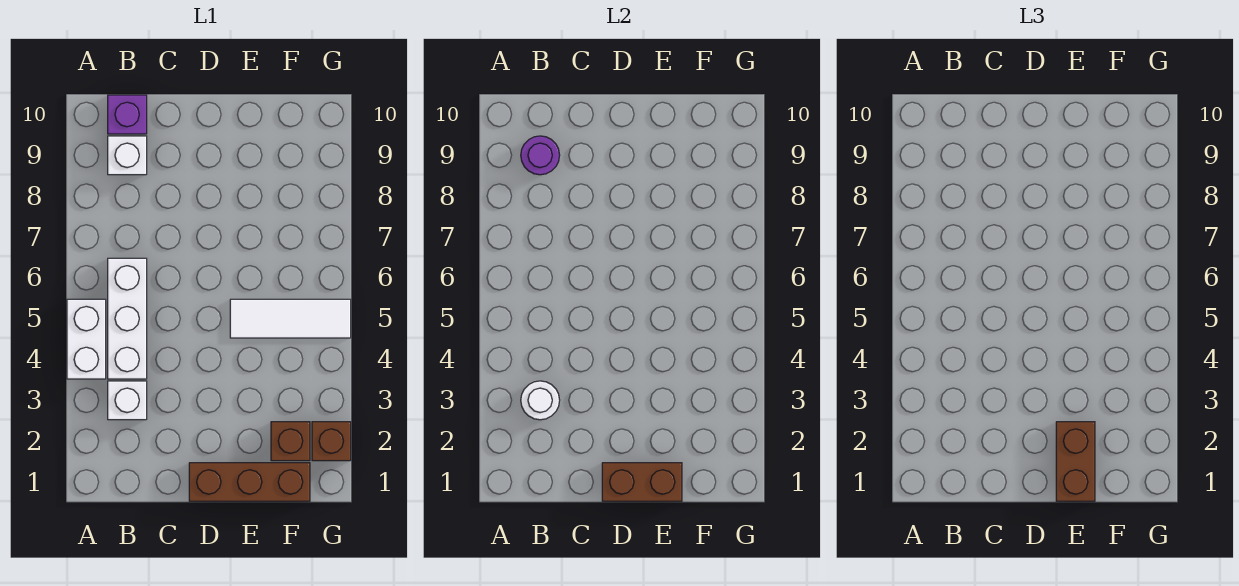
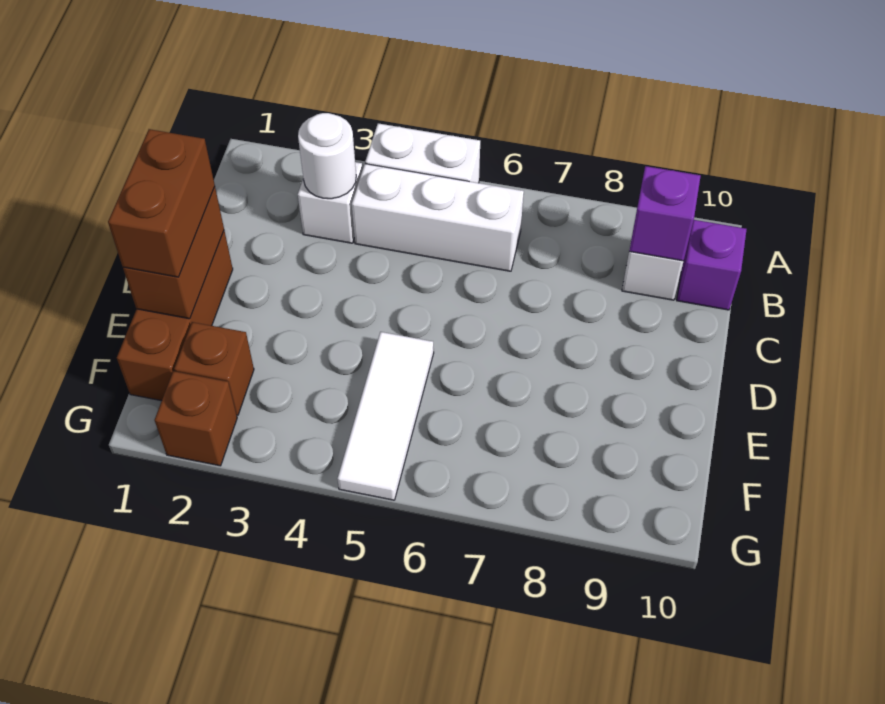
purple 1x1 round brick [521,136,560,175] -> purple 1x1 brick [629,166,701,261]
brown 1x2 brick [1056,422,1095,501] -> brown 1x2 brick turned to [108,129,215,277]

